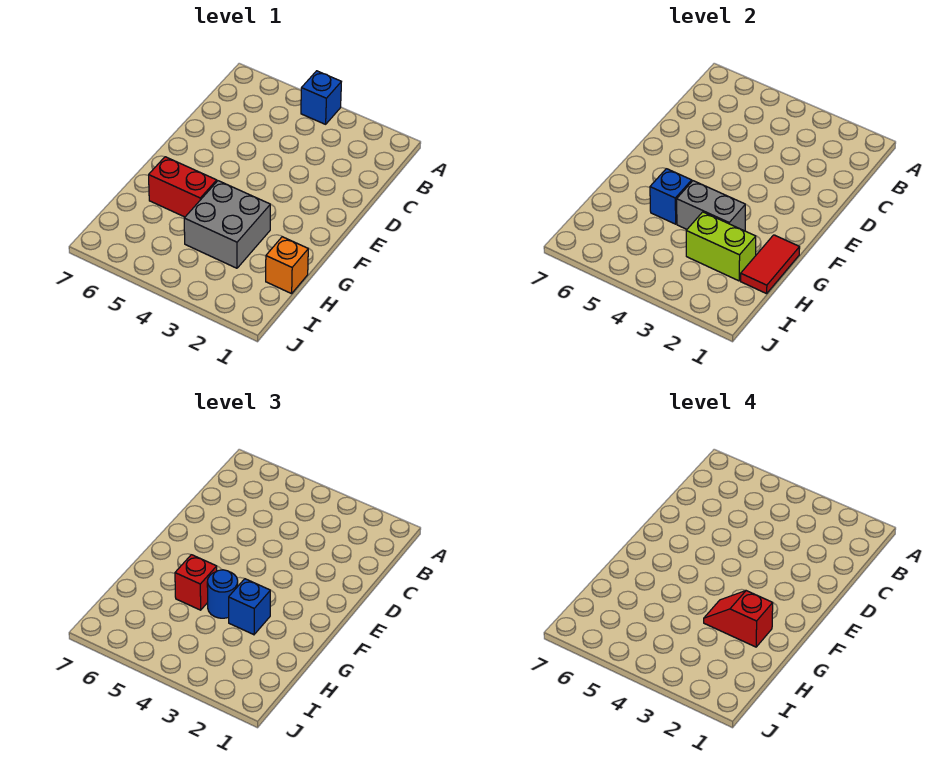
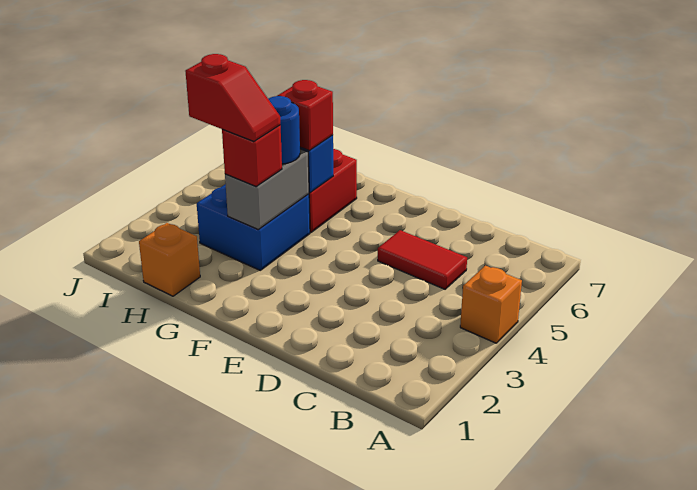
blue 1x1 brick [301,71,341,124] -> orange 1x1 brick [460,266,522,343]
red 1x2 tile [741,235,800,294] -> red 1x2 tile moved to [378,230,467,289]
red 1x2 slope [704,591,773,647] -> red 1x2 slope turned to [185,54,281,141]
grey 2x2 brick [184,181,270,268] -> blue 2x2 brick [197,184,310,270]
blue 1x1 brick [229,579,270,635] -> red 1x1 brick [222,125,282,187]
lime 1x2 brick [686,212,756,281] -> none

